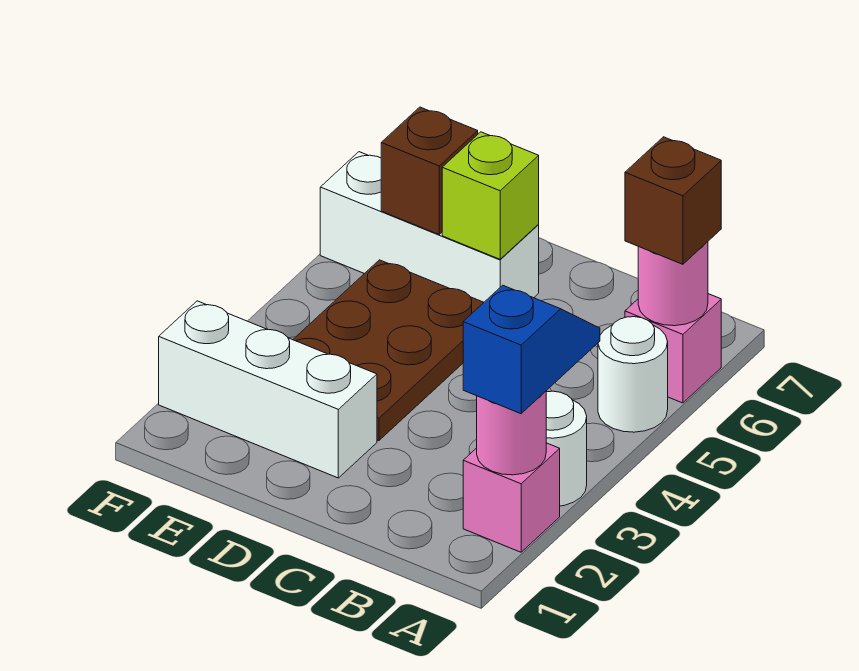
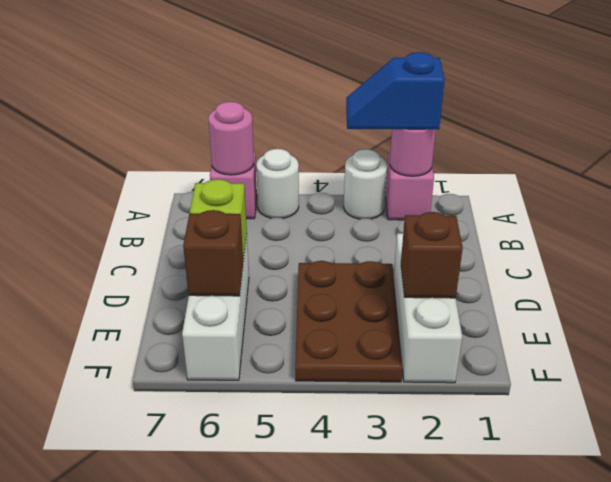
brown 1x1 brick [625,137,721,264] -> brown 1x1 brick moved to [401,212,463,298]
brown 2x3 plate [293,260,484,441] -> brown 2x3 plate turned to [295,261,403,382]

